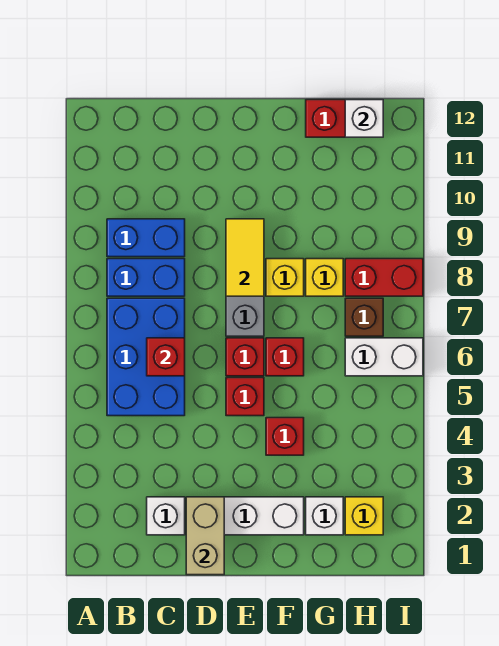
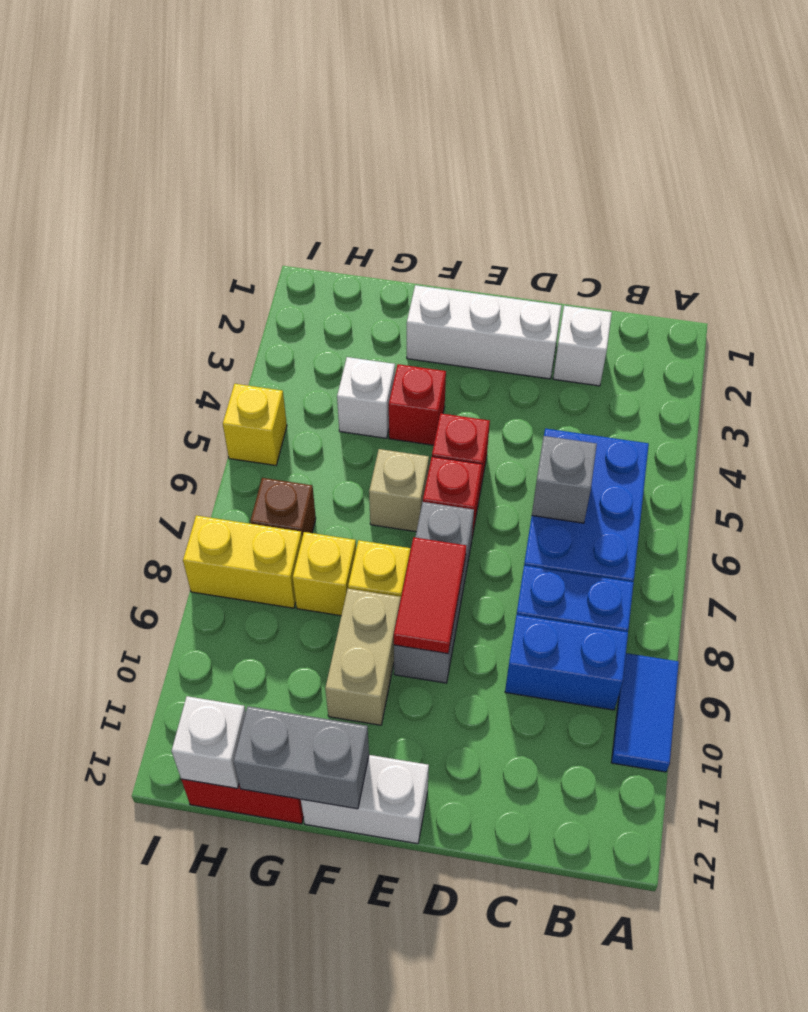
none -> blue 1x2 tile [611,653,679,772]
red 1x1 brick [147,338,185,376] -> grey 1x1 brick [532,436,597,523]
tan 1x2 brick [186,497,224,575] -> tan 1x2 brick moved to [325,589,401,725]
yellow 1x2 tile [226,219,264,296] -> red 1x2 tile [394,537,466,654]
red 1x1 brick [266,338,304,376] -> tan 1x1 brick [369,449,429,532]
none -> grey 1x2 brick [234,706,369,809]
white 1x1 brick [306,497,343,535] -> white 1x1 brick moved to [337,357,395,438]
yellow 1x1 brick [345,497,383,535] -> yellow 1x1 brick moved to [223,384,287,465]
white 1x2 brick [345,338,423,376] -> white 1x2 brick moved to [301,755,429,844]
red 1x2 brick [345,259,423,296] -> yellow 1x2 brick [183,515,302,608]

